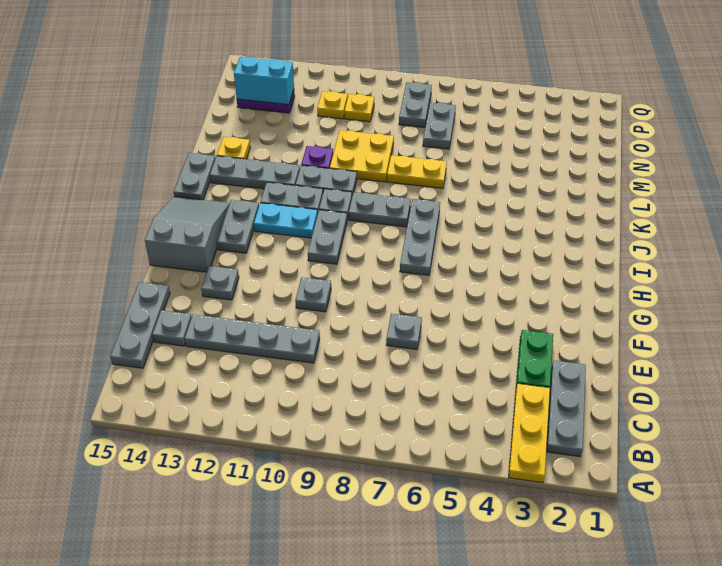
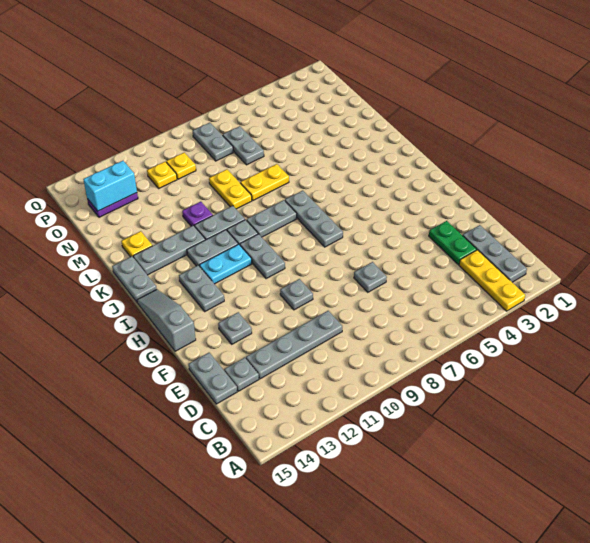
grey 1x3 plate [110,282,170,368] -> grey 1x2 plate [189,353,237,404]
grey 2x3 slope [145,196,229,272] -> grey 1x3 slope [137,290,196,351]
yellow 2x2 plate [330,130,394,182] -> yellow 1x2 plate [209,169,252,209]

